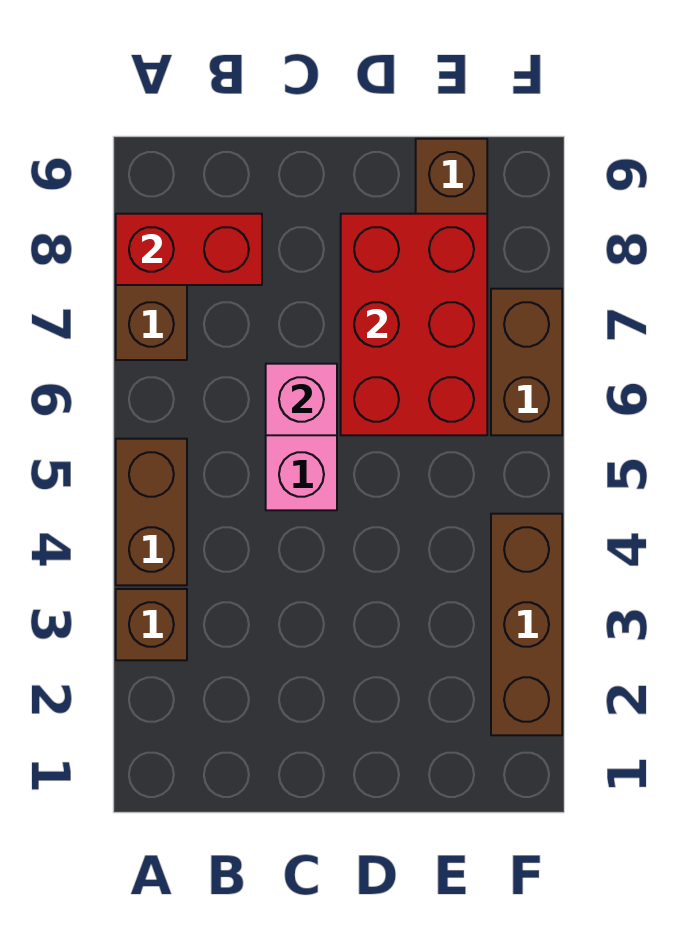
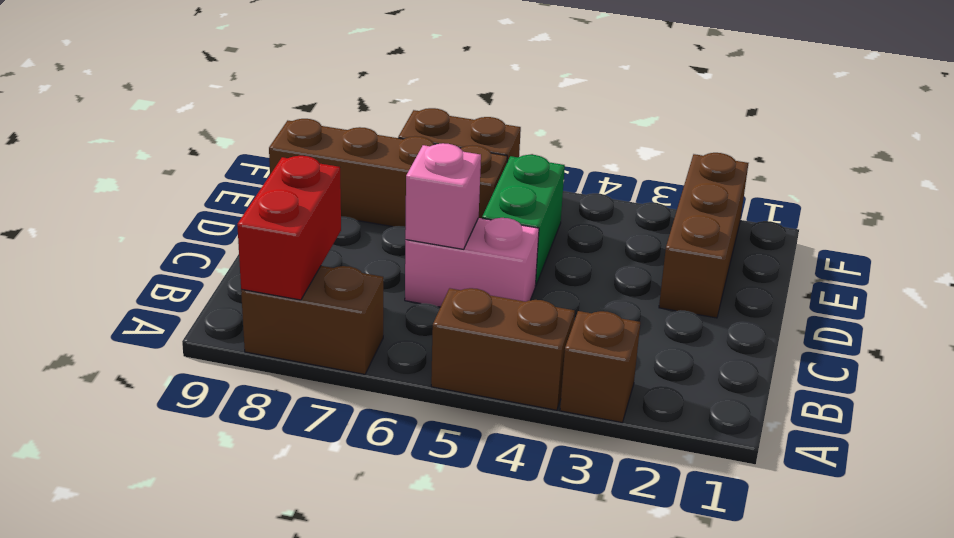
none -> green 1x2 brick [482,155,565,286]
red 2x3 brick [341,214,487,435] -> none
brown 1x3 brick [491,514,562,735] -> brown 1x3 brick turned to [659,153,748,318]

